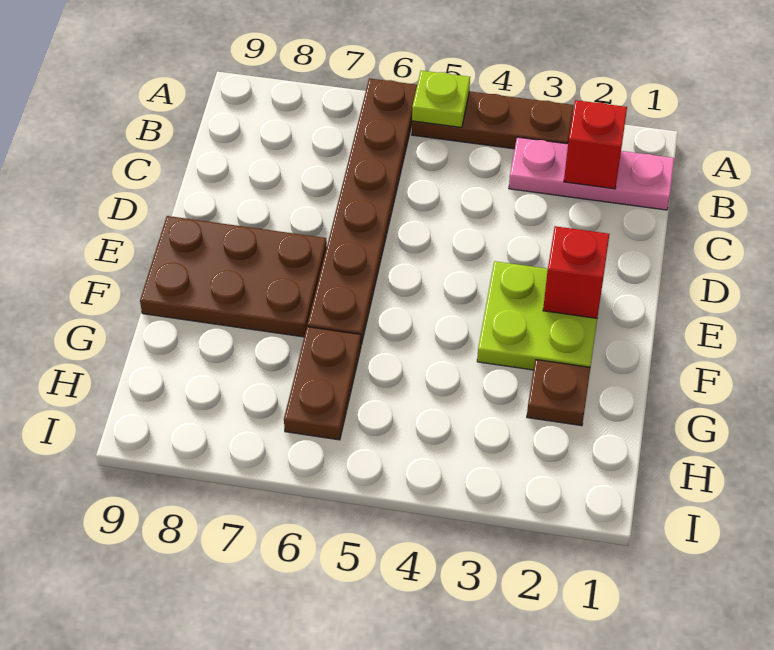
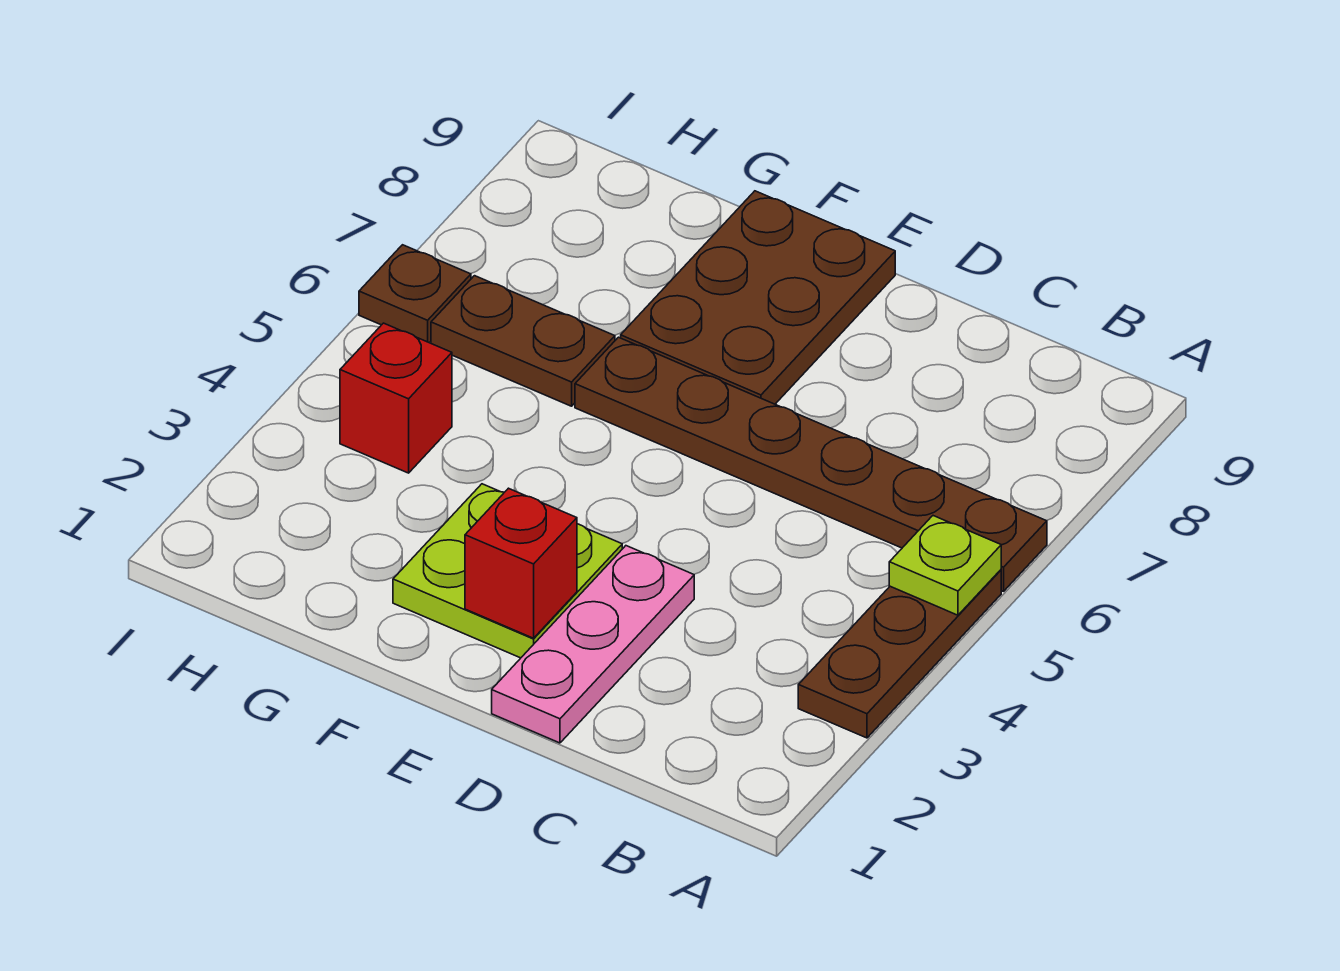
pink 1x3 plate [509,137,674,210] -> pink 1x3 plate moved to [492,546,694,743]
red 1x1 brick [564,100,627,189] -> red 1x1 brick moved to [340,323,452,473]
brown 1x1 plate [527,360,590,426] -> brown 1x1 plate moved to [359,245,471,343]

